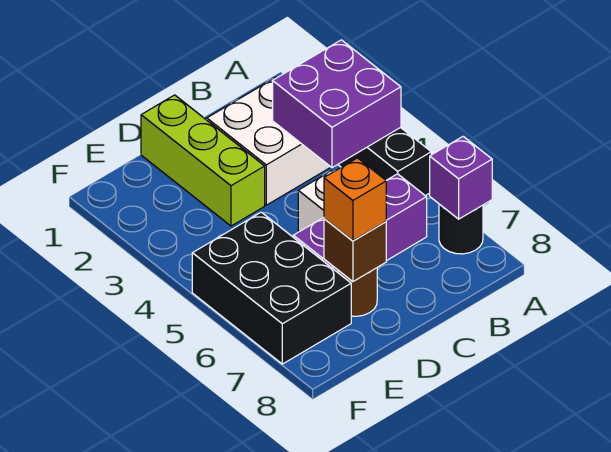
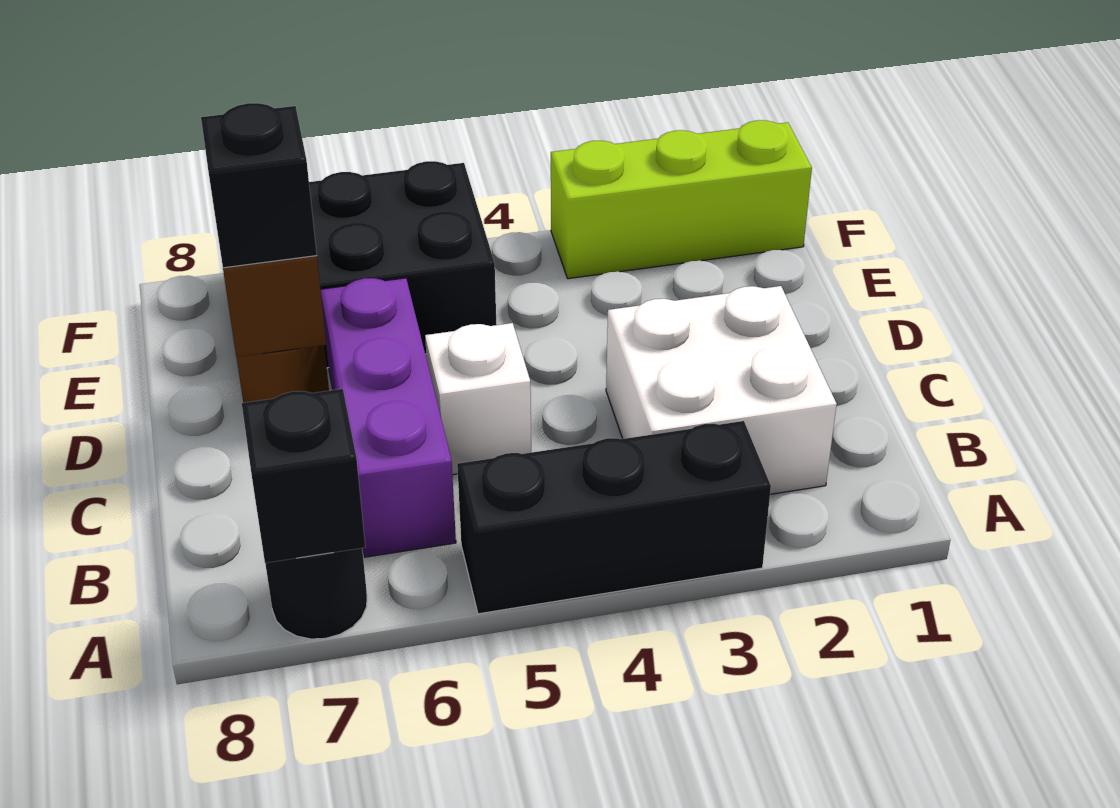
purple 2x2 brick [273,40,401,168] -> none
purple 1x1 brick [430,136,492,219] -> black 1x1 brick [242,389,365,563]
lime 1x3 brick [141,95,265,226] -> lime 1x3 brick moved to [551,120,812,279]
orange 1x1 brick [324,158,386,241] -> black 1x1 brick [201,103,317,268]

